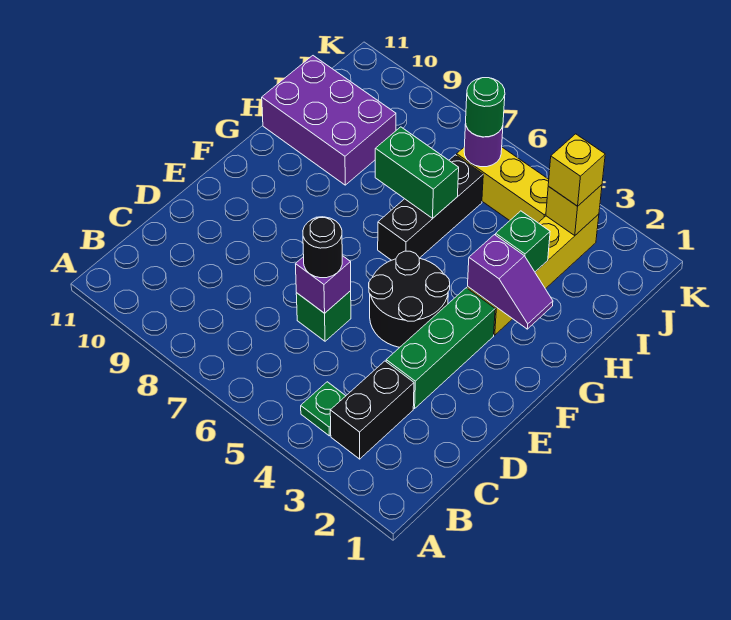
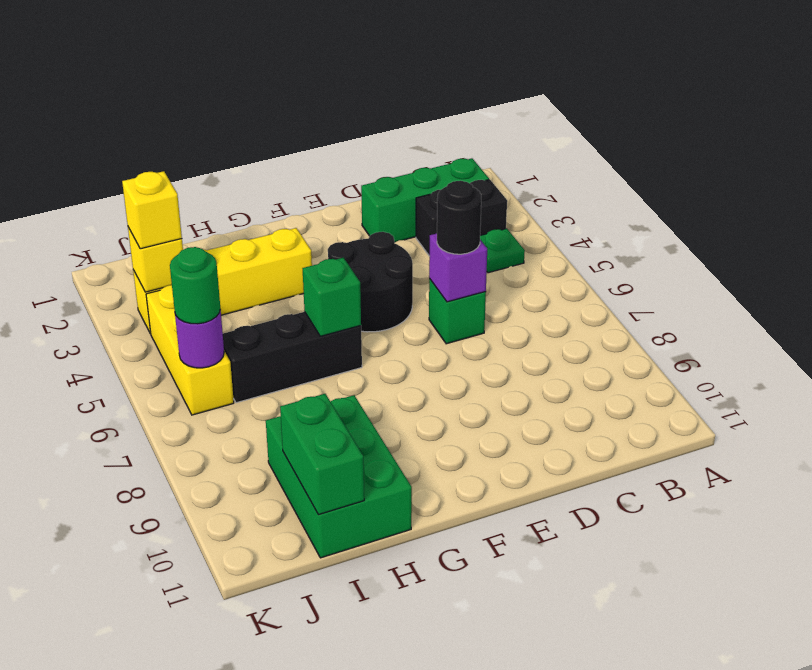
green 1x3 brick [386,288,495,408] -> green 1x3 brick moved to [361,158,489,242]
purple 1x2 slope [468,235,553,329] -> none
green 1x1 brick [496,211,550,272] -> green 1x1 brick moved to [303,257,361,336]
green 1x2 brick [375,127,459,218] -> green 1x2 brick moved to [280,394,364,515]
purple 2x3 brick [262,56,396,185] -> green 2x3 brick [266,395,412,558]

